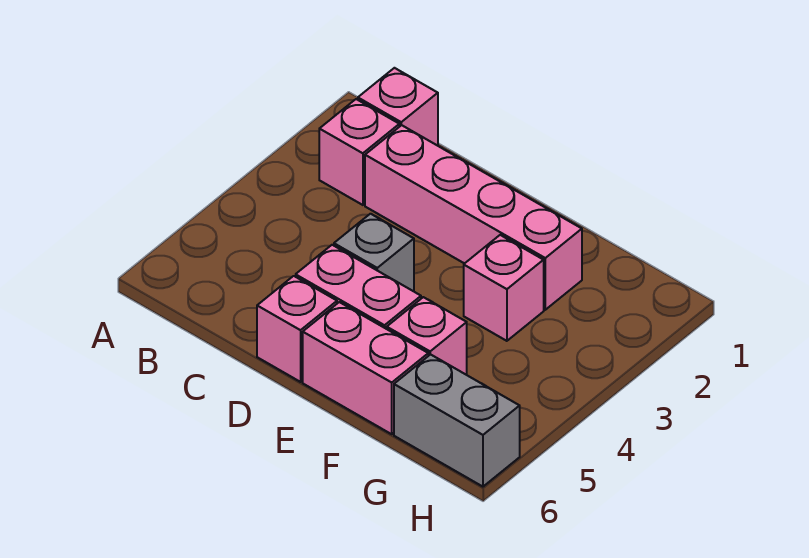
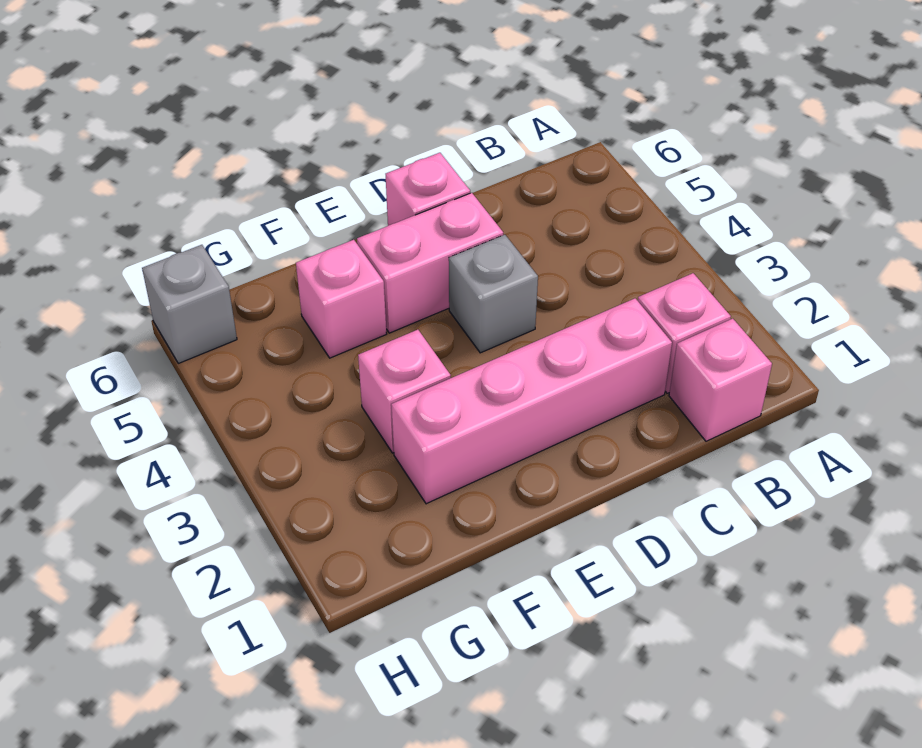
pink 1x2 brick [303,302,428,434] -> none
grey 1x2 brick [394,354,520,487] -> grey 1x1 brick [142,245,237,363]

